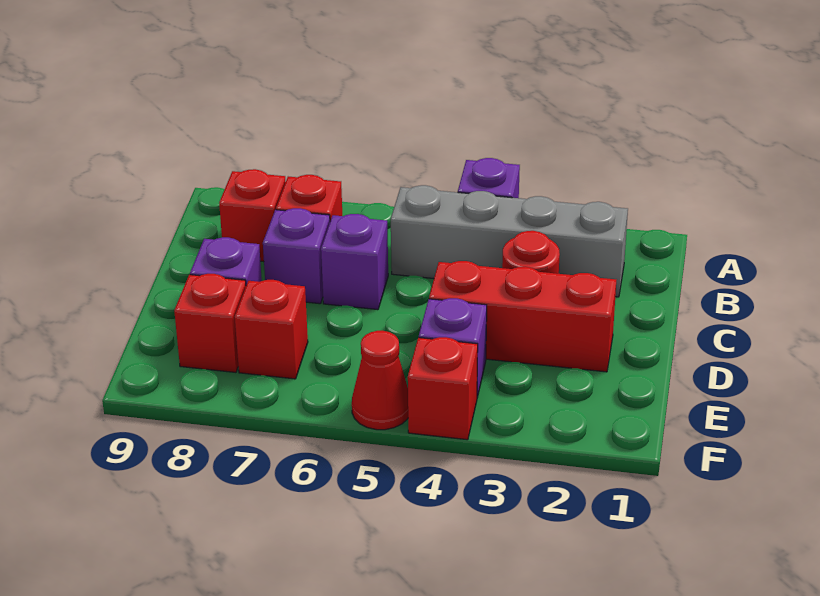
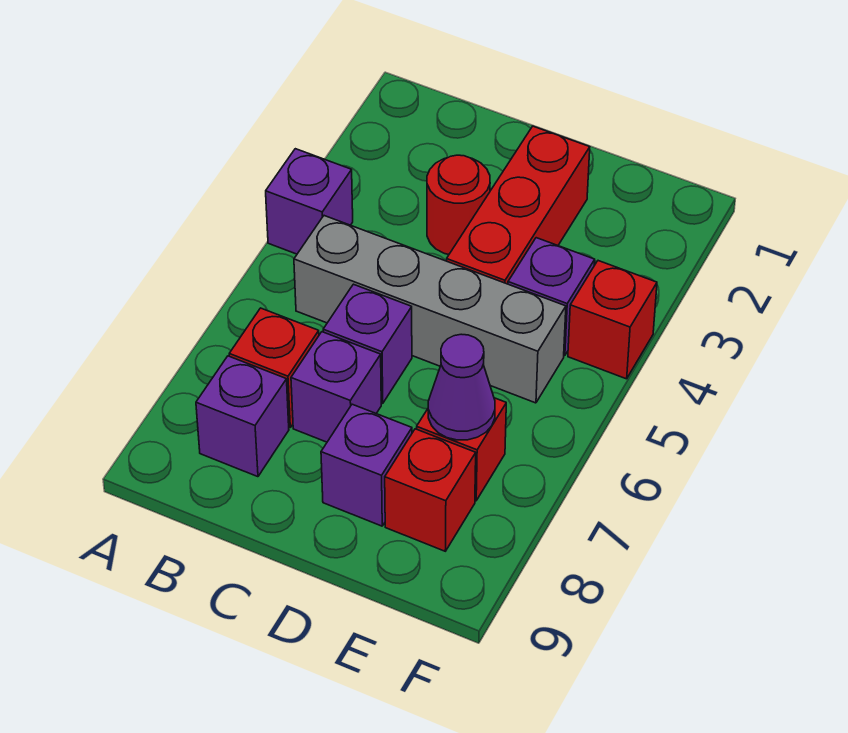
grey 1x4 brick [391,185,628,297] -> grey 1x4 brick turned to [294,216,566,403]
red 1x1 brick [219,169,286,262] -> purple 1x1 brick [196,356,289,477]
none -> purple 1x1 cone [428,334,495,440]
red 1x1 cone [352,331,408,430] -> none

